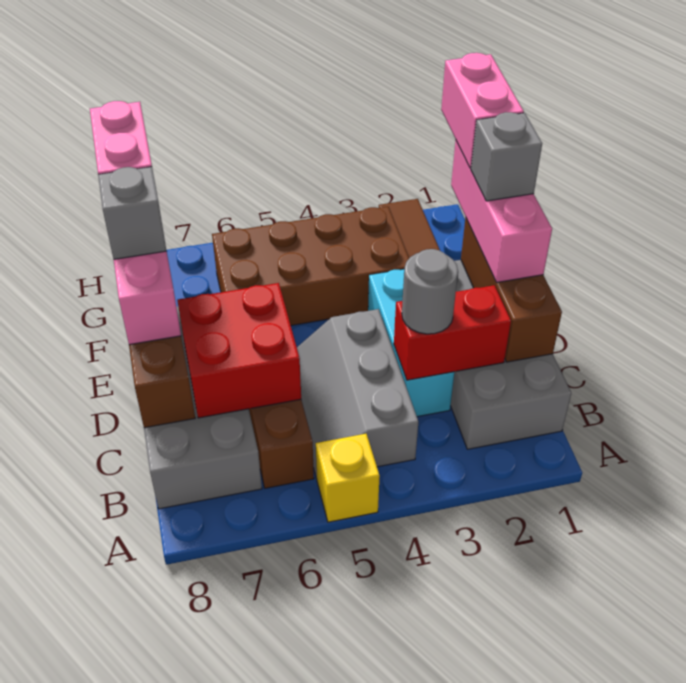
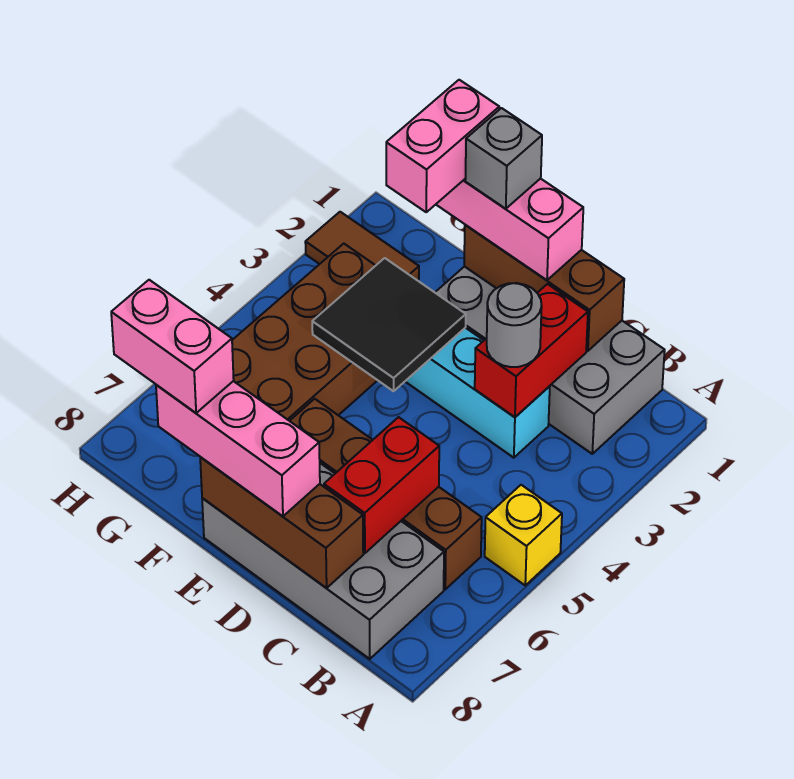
grey 2x3 slope [297,309,418,478] -> none
red 2x2 brick [177,283,301,418] -> red 1x2 brick [324,417,439,553]
none -> black 2x2 tile [312,258,466,391]
grey 1x1 brick [98,167,166,259] -> none
pink 1x2 brick [441,53,524,168] -> pink 1x2 brick turned to [386,80,499,212]

